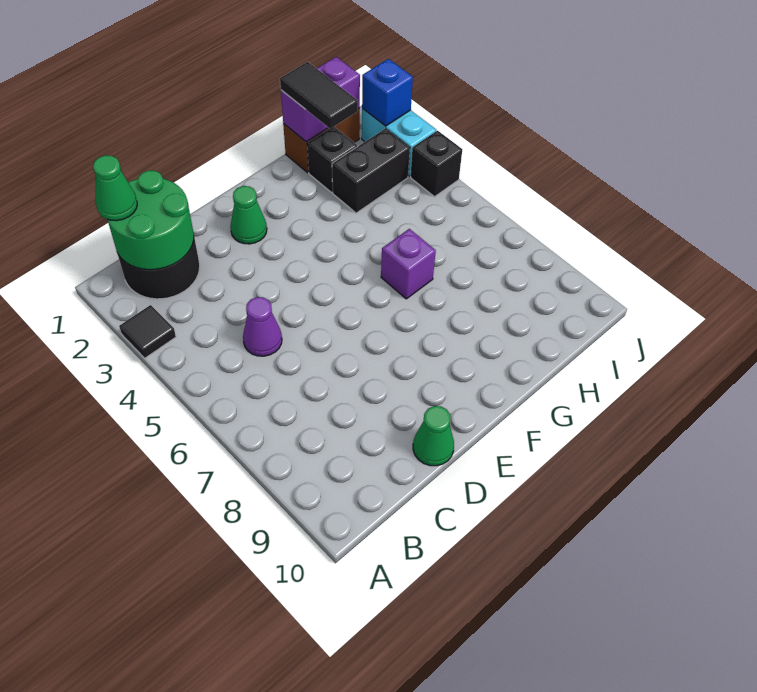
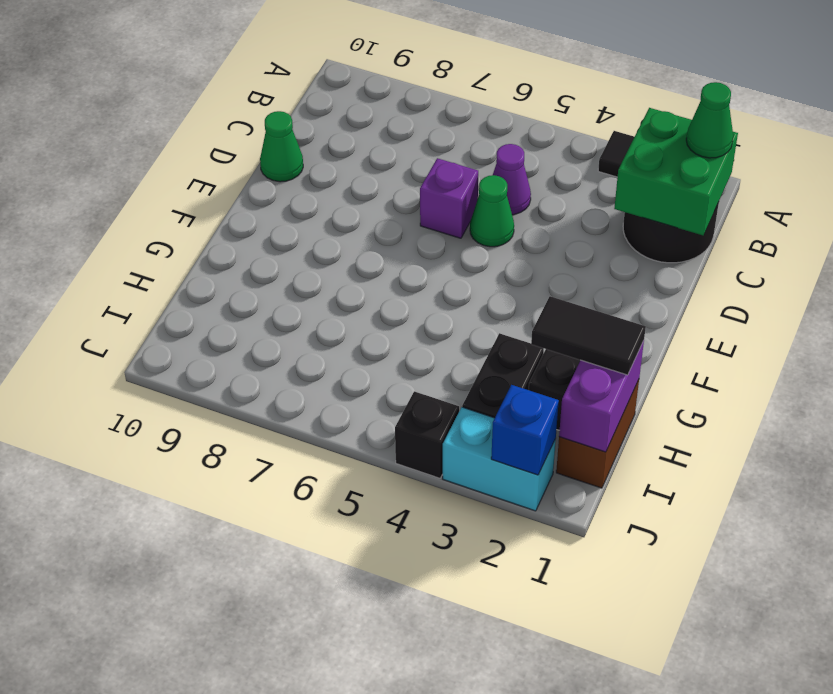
green 2x2 round brick [107,170,194,270] -> green 2x2 brick [614,108,738,235]
green 1x1 cone [230,186,267,244] -> green 1x1 cone moved to [470,175,514,247]
purple 1x1 brick [381,229,436,299] -> purple 1x1 brick moved to [420,158,478,238]

